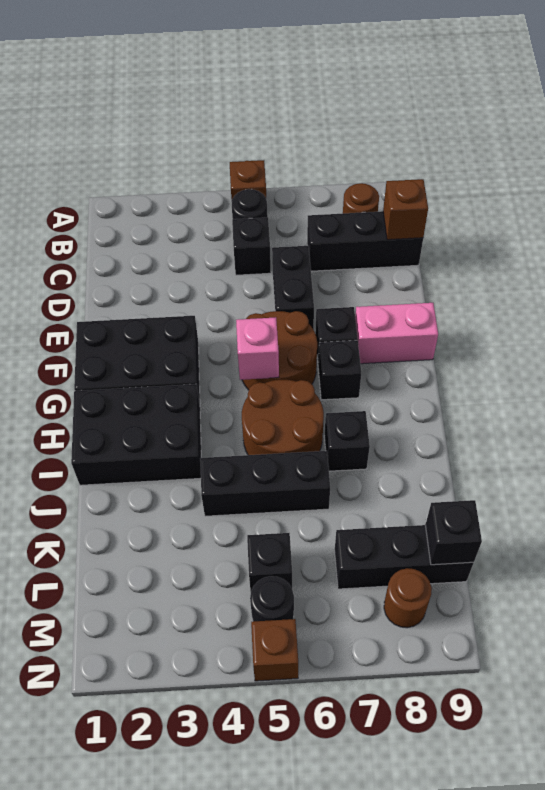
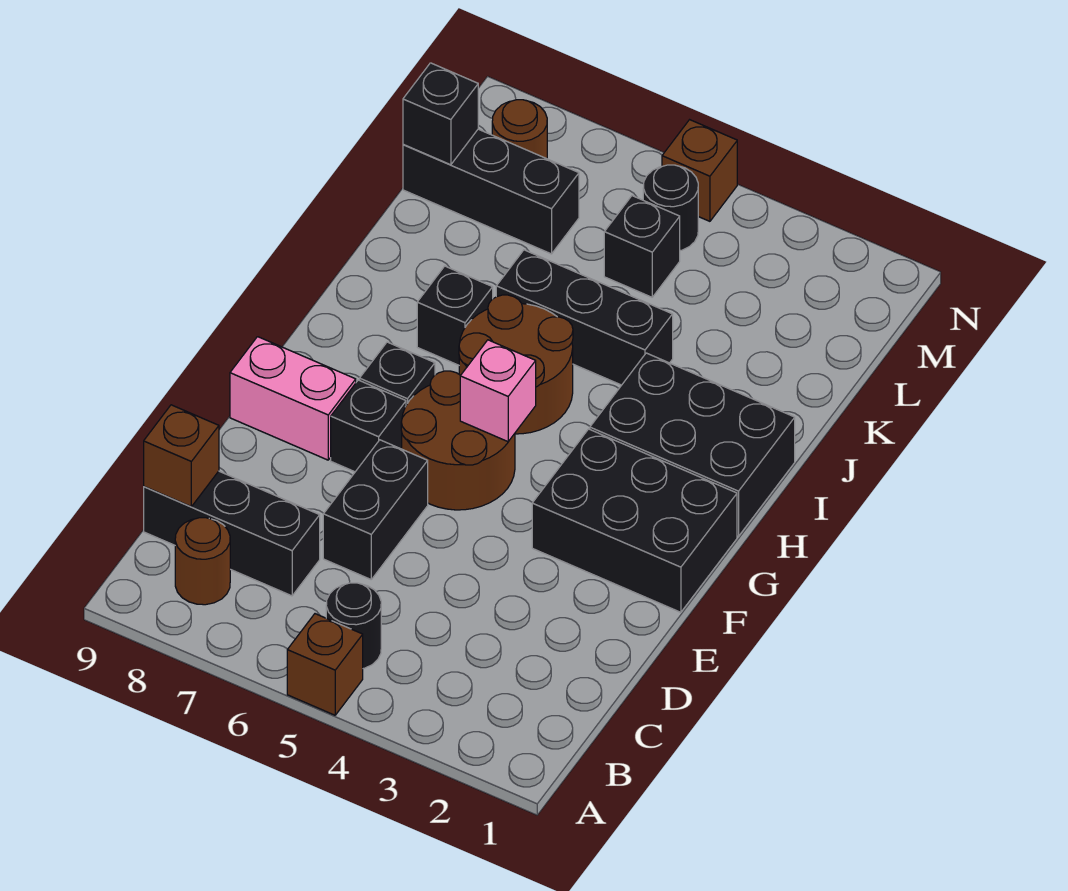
black 1x1 brick [232,218,271,275] -> none

